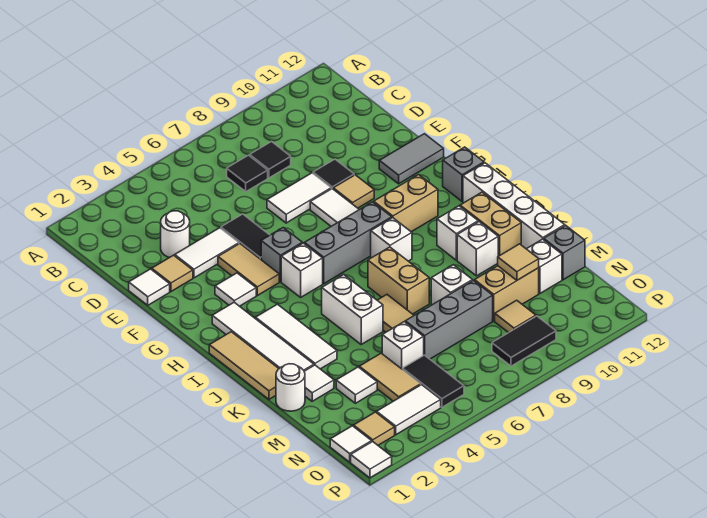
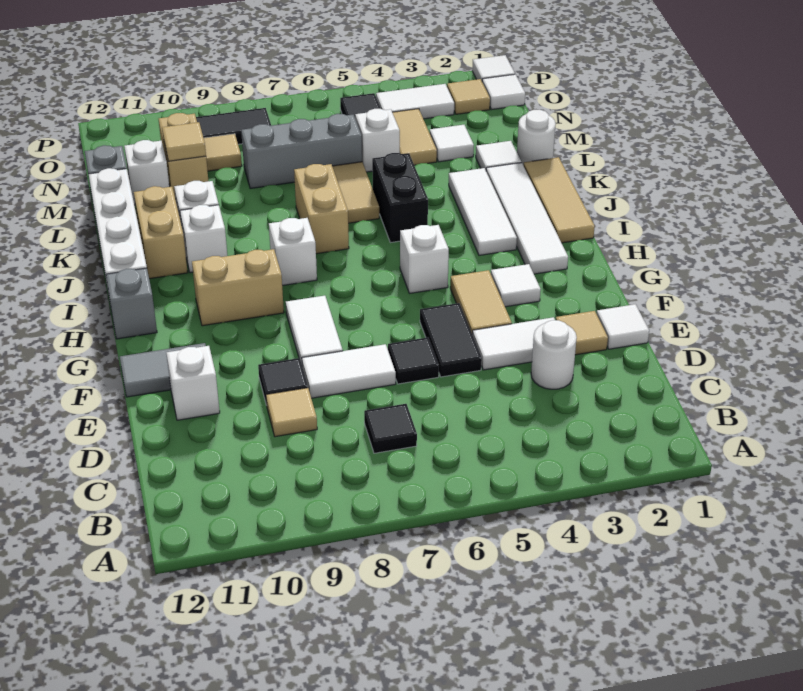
black 1x1 tile [250,142,291,178] -> black 1x1 tile moved to [388,338,439,384]
tan 1x1 tile [333,175,374,208] -> tan 1x1 tile moved to [266,388,317,437]
grey 1x1 brick [261,228,302,282] -> none
grey 1x3 brick [304,202,392,284] -> none
white 1x2 brick [322,275,383,344] -> black 1x2 brick [372,153,428,243]
white 1x1 brick [431,265,473,305] -> white 1x1 brick moved to [166,346,220,420]
tan 1x2 brick [475,266,539,321] -> tan 1x2 brick turned to [159,113,208,199]

